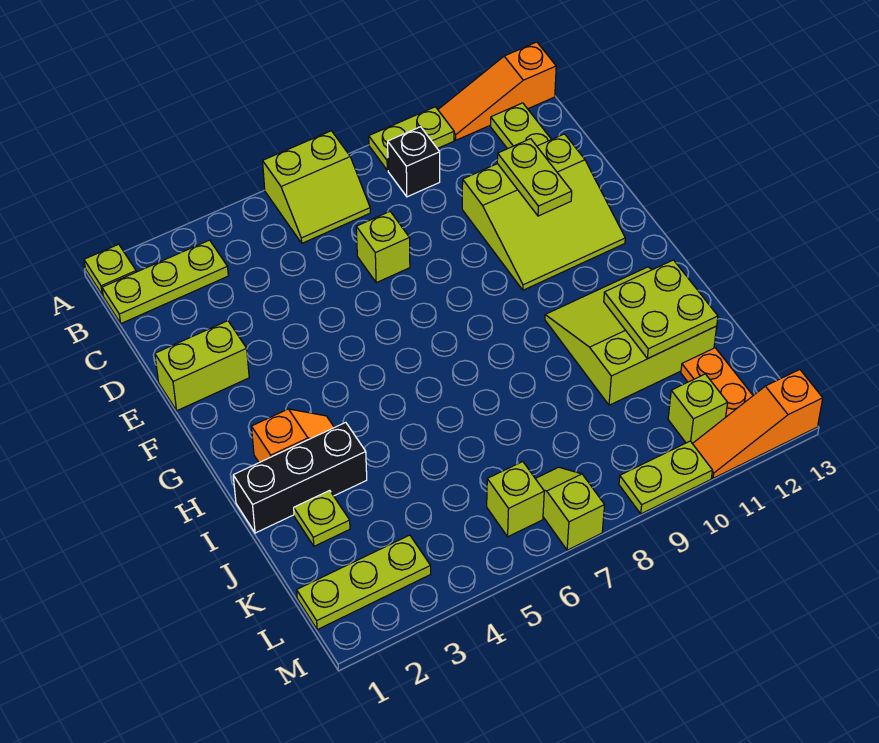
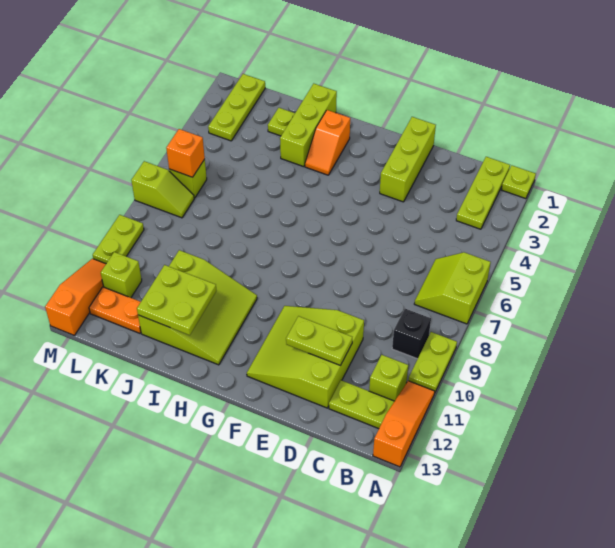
lime 1x1 brick [356,212,410,283] -> lime 1x1 brick moved to [369,355,408,401]
lime 1x2 brick [155,321,249,411] -> lime 1x3 brick [380,117,436,202]
black 1x3 brick [233,422,367,533] -> lime 1x3 brick [280,84,337,167]
none -> orange 1x1 brick [166,129,205,177]

